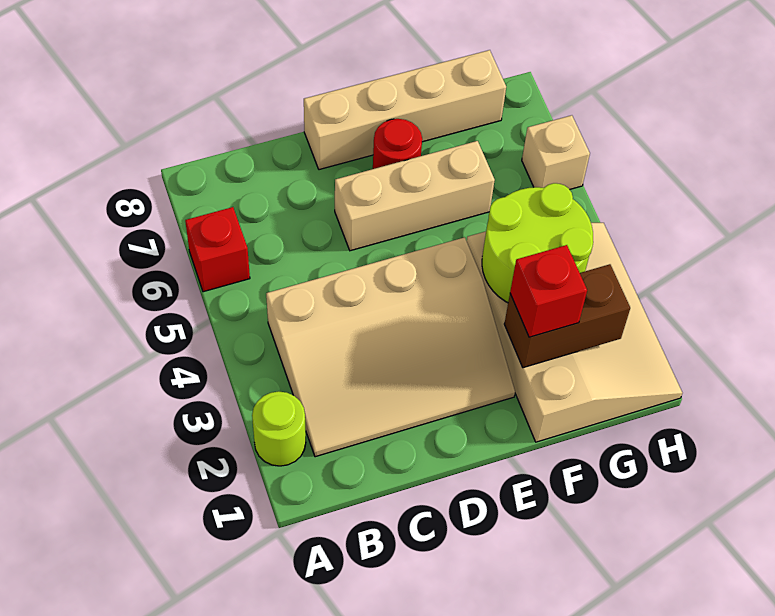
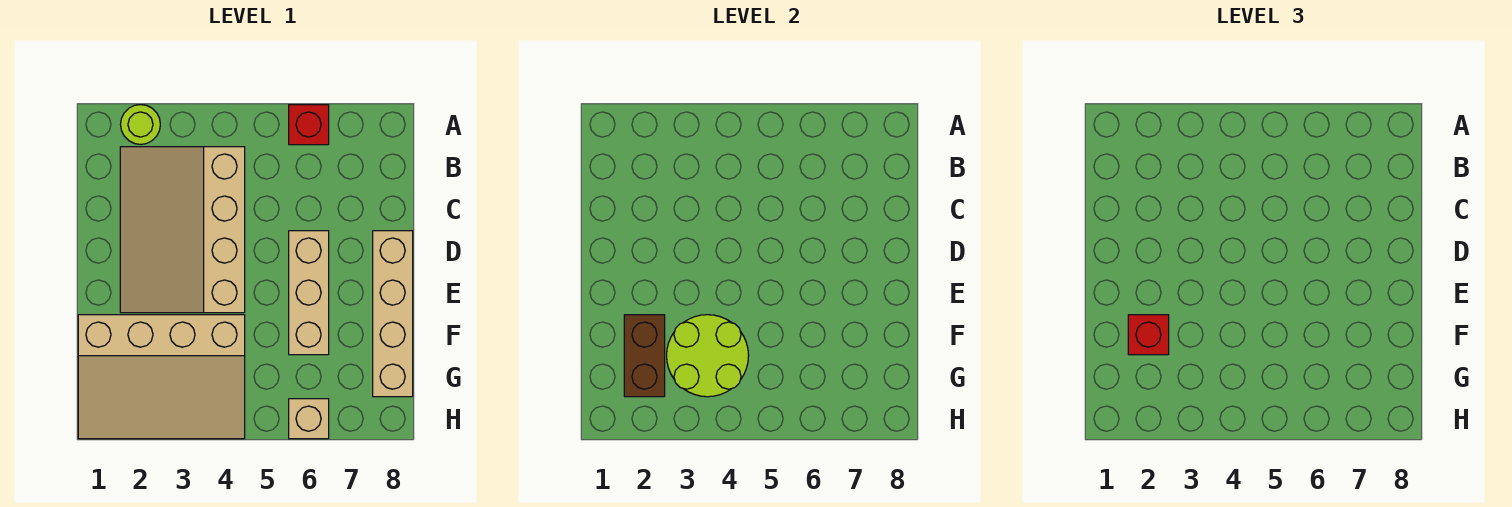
red 1x1 round brick [373,119,422,169] -> none

